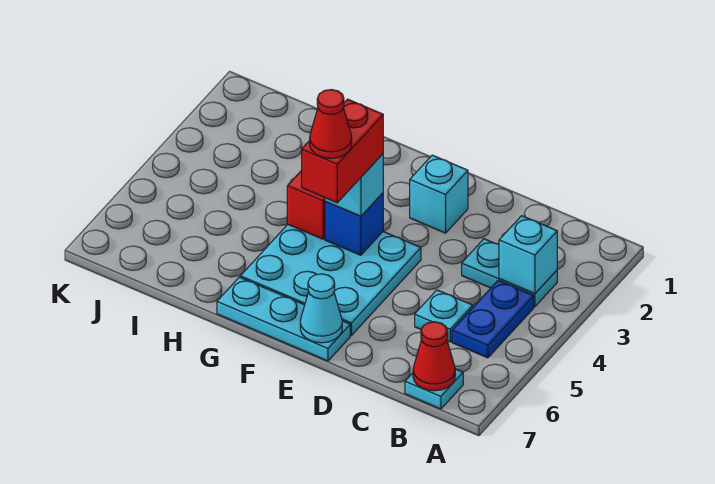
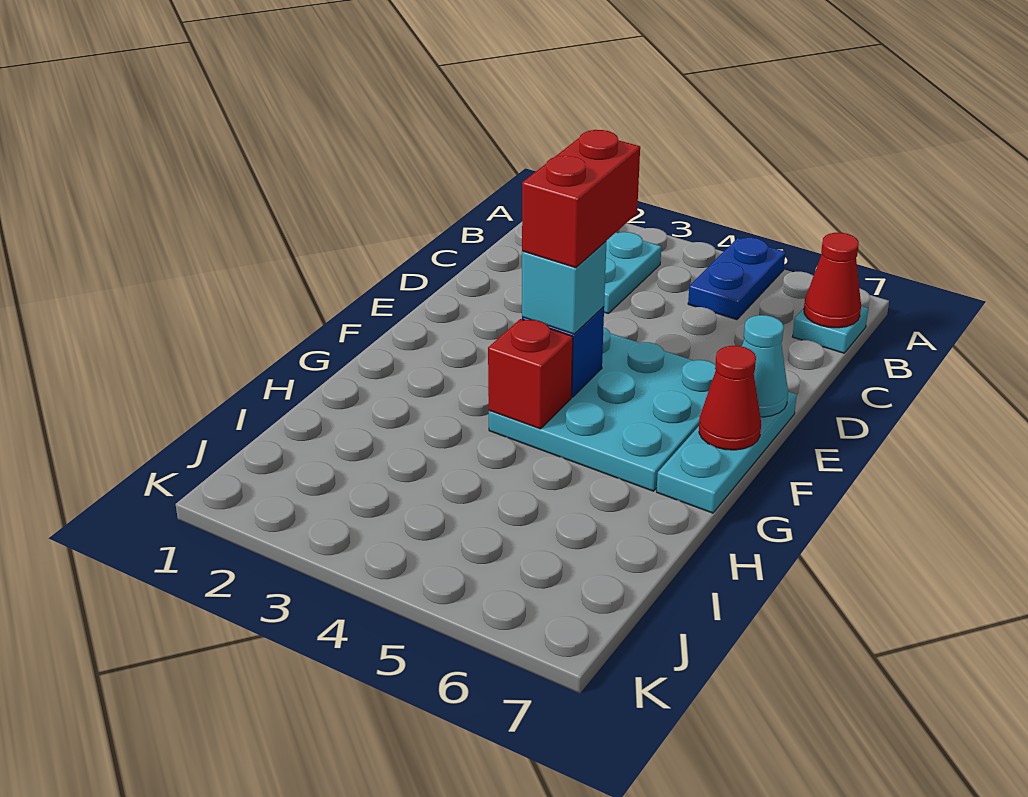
cyan 1x1 brick [499,216,557,294] -> none
blue 1x2 plate [452,280,534,358] -> blue 1x2 plate turned to [688,238,785,320]
cyan 1x1 plate [415,290,473,342] -> none
cyan 1x1 brick [410,155,468,233] -> none
red 1x2 brick [302,99,383,203] -> red 1x2 brick turned to [522,130,640,268]
red 1x1 cone [310,90,352,158] -> red 1x1 cone moved to [699,346,761,450]

